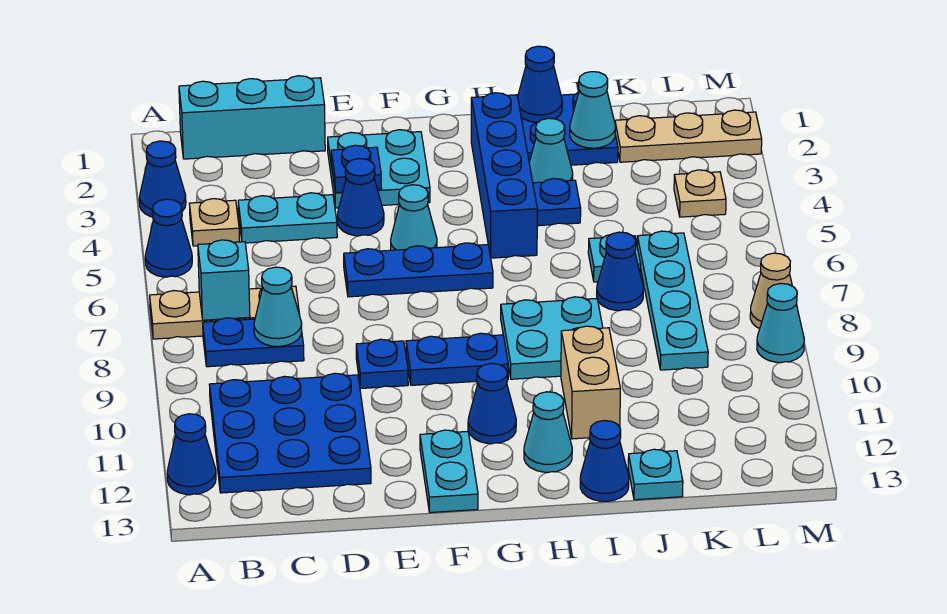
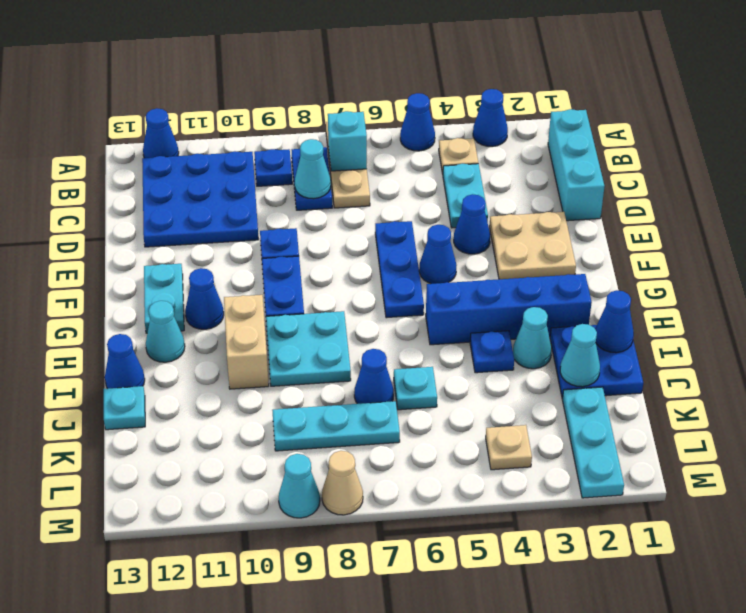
cyan 2x2 plate [328,130,430,208] -> tan 2x2 plate [489,212,576,279]
blue 1x1 plate [331,145,382,193] -> blue 1x1 plate moved to [254,149,292,186]
cyan 1x1 cone [391,185,437,250] -> blue 1x1 cone [419,225,457,284]
cyan 1x2 plate [420,430,478,513] -> cyan 1x2 plate turned to [144,264,184,333]
tan 1x2 brick [561,326,620,439] -> tan 1x2 brick turned to [224,295,269,389]
tan 1x3 plate [615,110,762,162] -> cyan 1x3 plate [563,387,624,498]
cyan 1x4 plate [637,231,708,370] -> cyan 1x3 plate [272,401,400,451]

